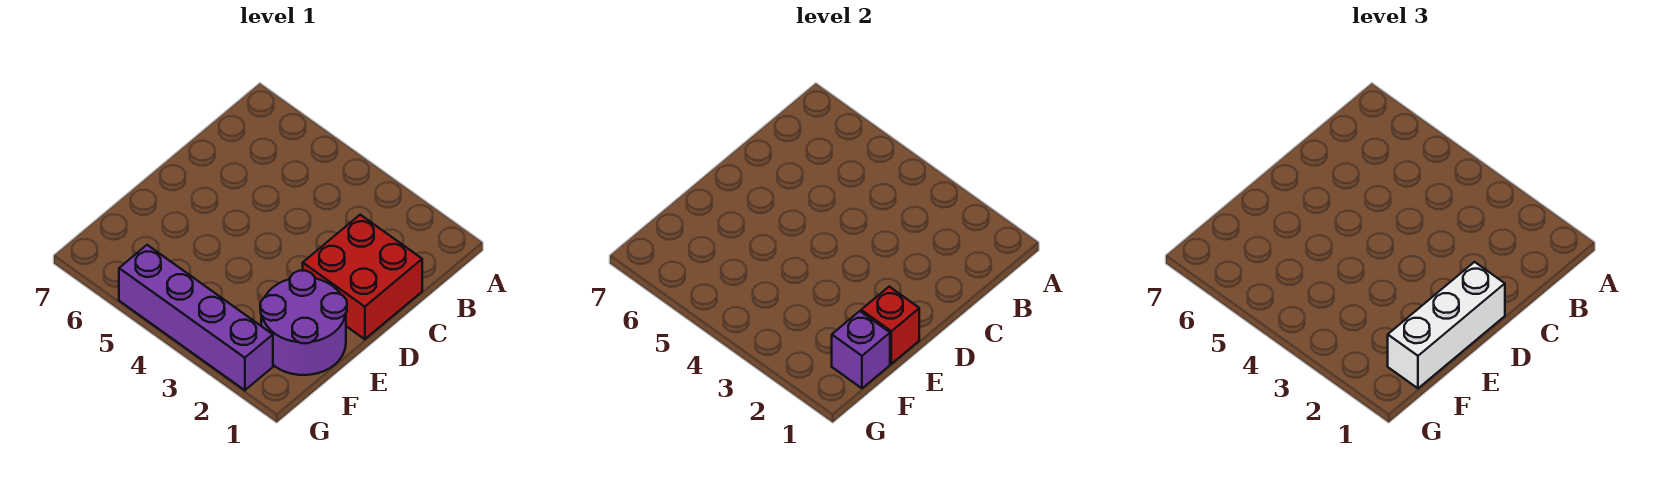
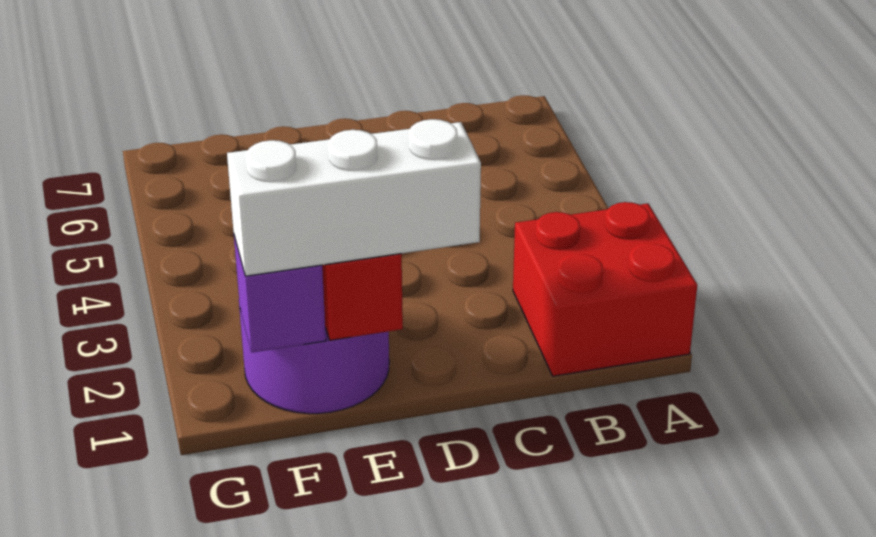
red 2x2 brick [303,215,422,339] -> red 2x2 brick moved to [513,202,697,376]
purple 1x4 brick [119,245,273,390] -> none

